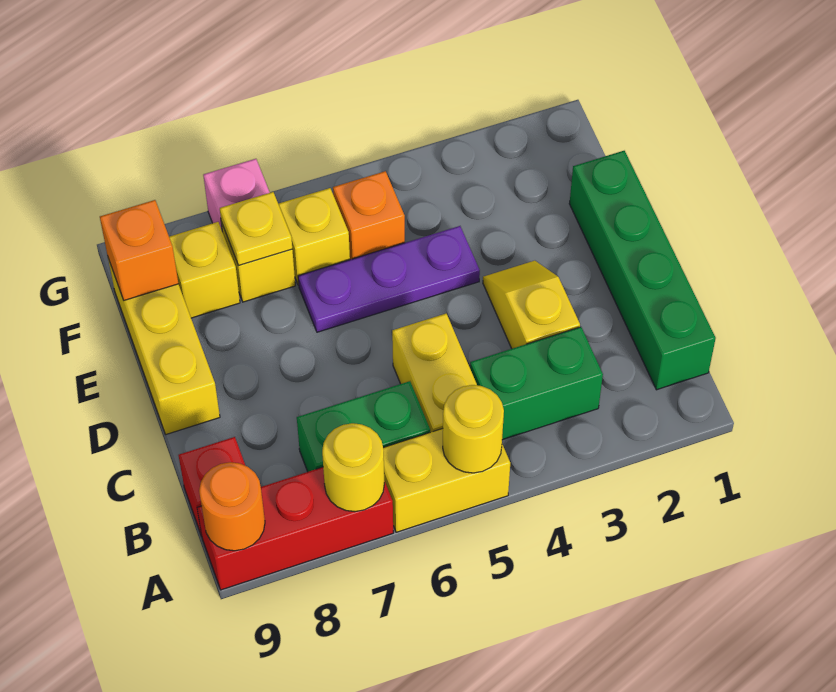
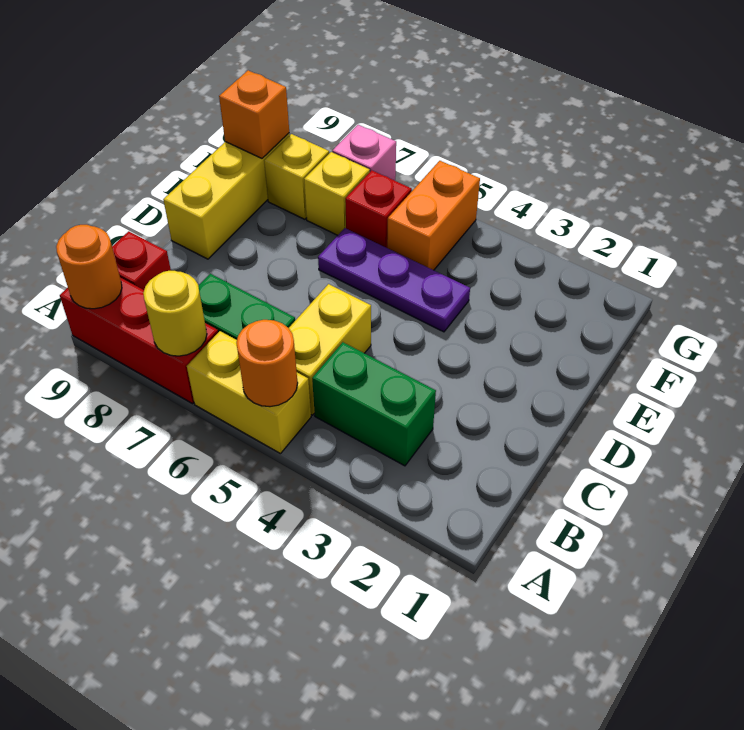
yellow 1x1 round brick [443,385,504,473] -> orange 1x1 round brick [236,320,298,407]
green 1x4 brick [569,151,716,390] -> none
yellow 1x2 slope [483,261,580,349] -> none
orange 1x1 brick [333,171,405,260] -> orange 1x2 brick [387,161,480,270]
yellow 1x1 brick [278,188,350,285] -> red 1x1 brick [345,170,412,248]
yellow 1x1 plate [220,192,292,265] -> none

